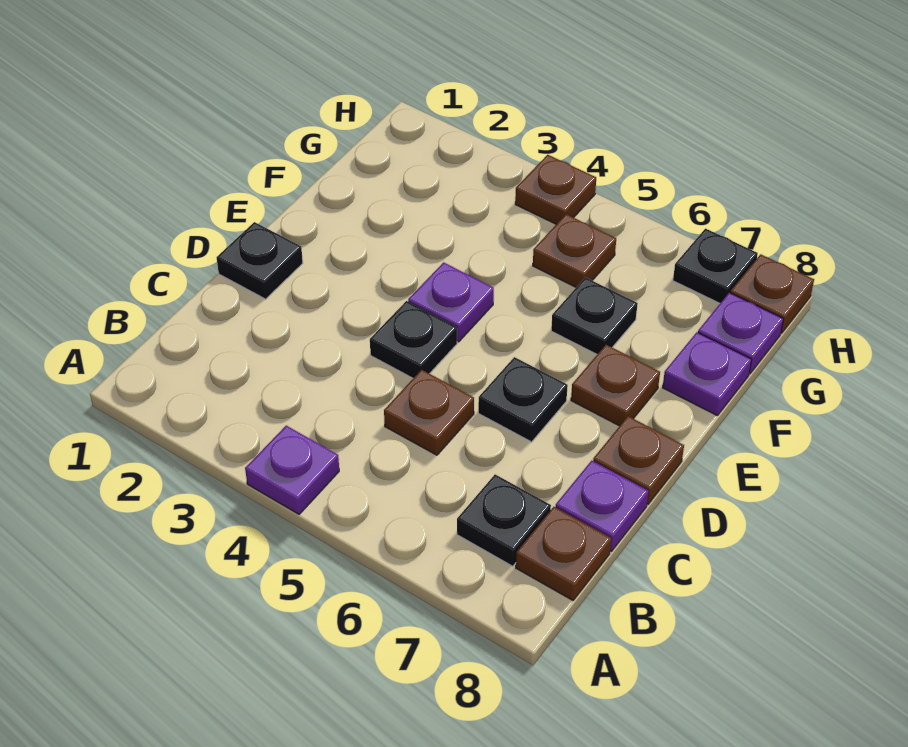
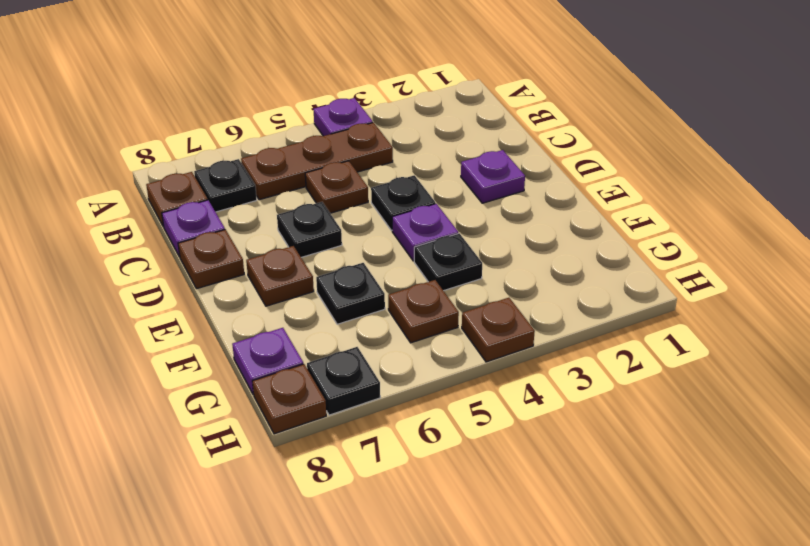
none -> brown 1x3 plate [241,123,393,200]
black 1x1 plate [217,222,303,299] -> black 1x1 plate moved to [414,233,482,291]
purple 1x1 plate [663,332,752,416] -> purple 1x1 plate moved to [461,150,525,203]

